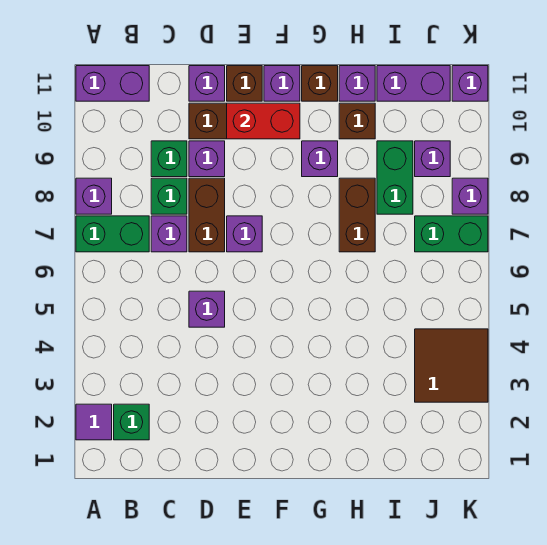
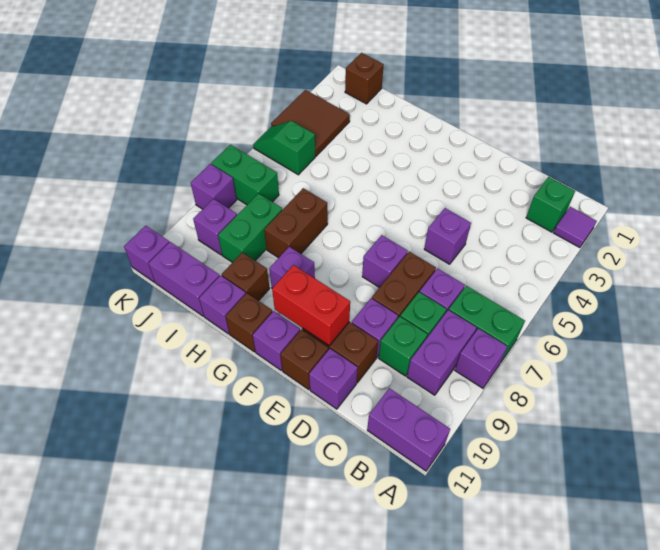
none -> purple 1x2 brick [407,310,477,395]
none -> brown 1x1 brick [345,53,384,104]
none -> green 1x2 slope [253,121,315,175]

